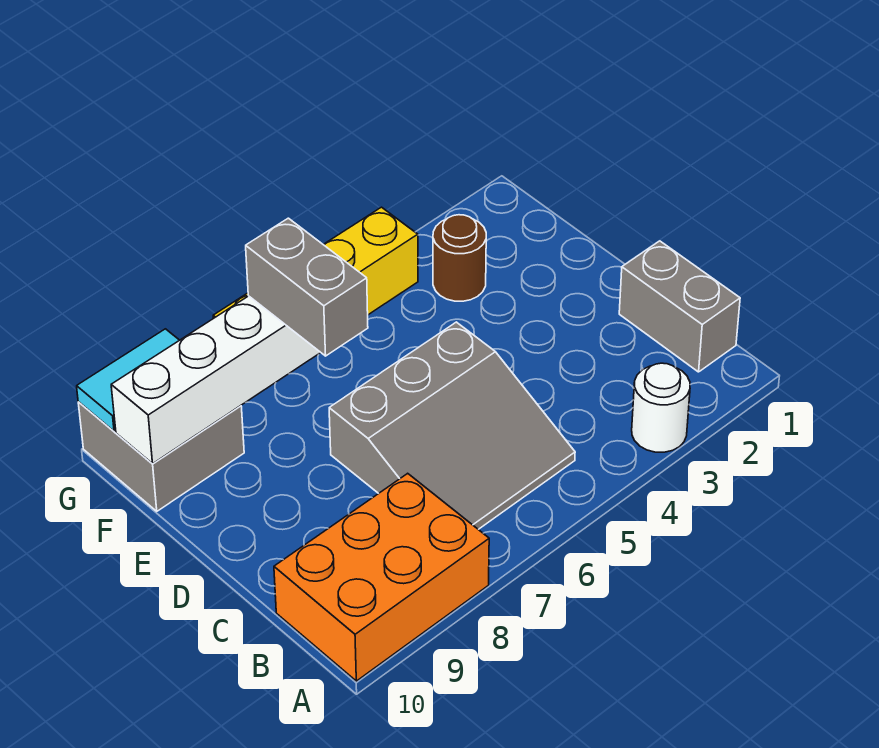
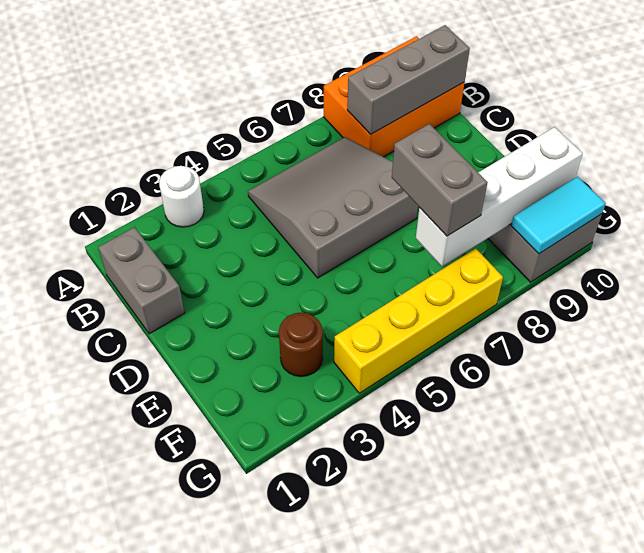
none -> grey 1x3 brick [347,25,470,135]

